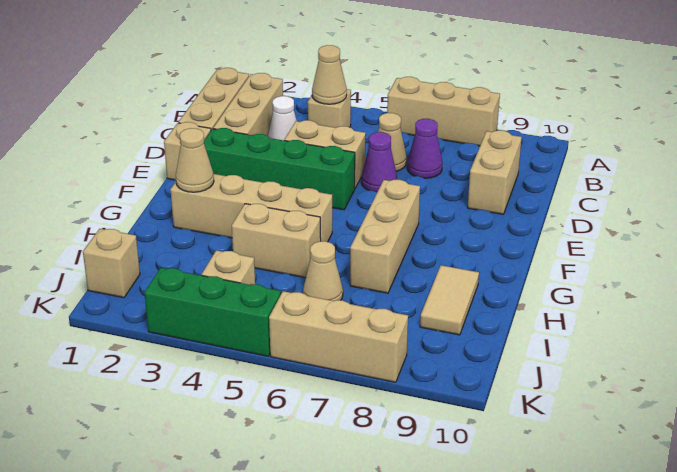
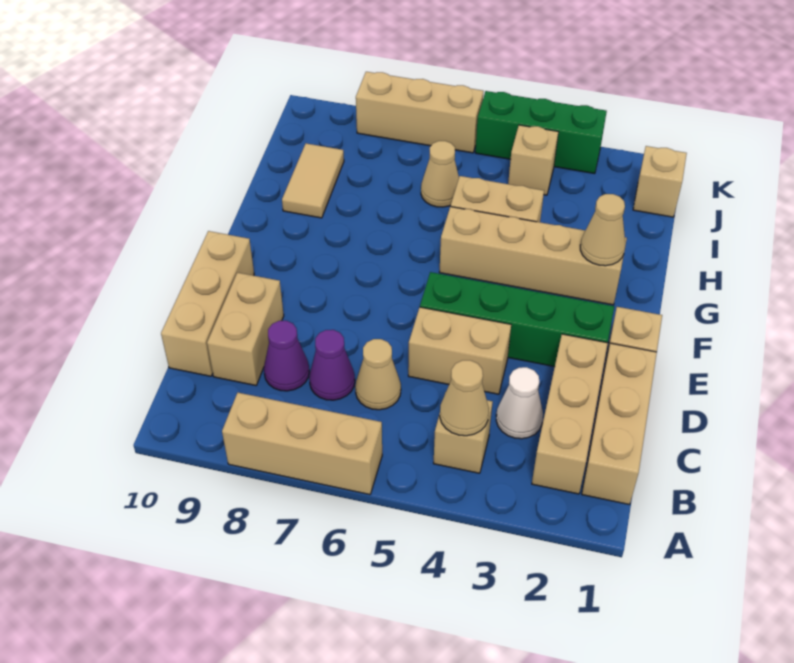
purple 1x1 cone [361,132,397,192] -> purple 1x1 cone moved to [264,321,309,391]
tan 1x3 brick [350,180,420,293] -> tan 1x3 brick moved to [161,231,254,376]

